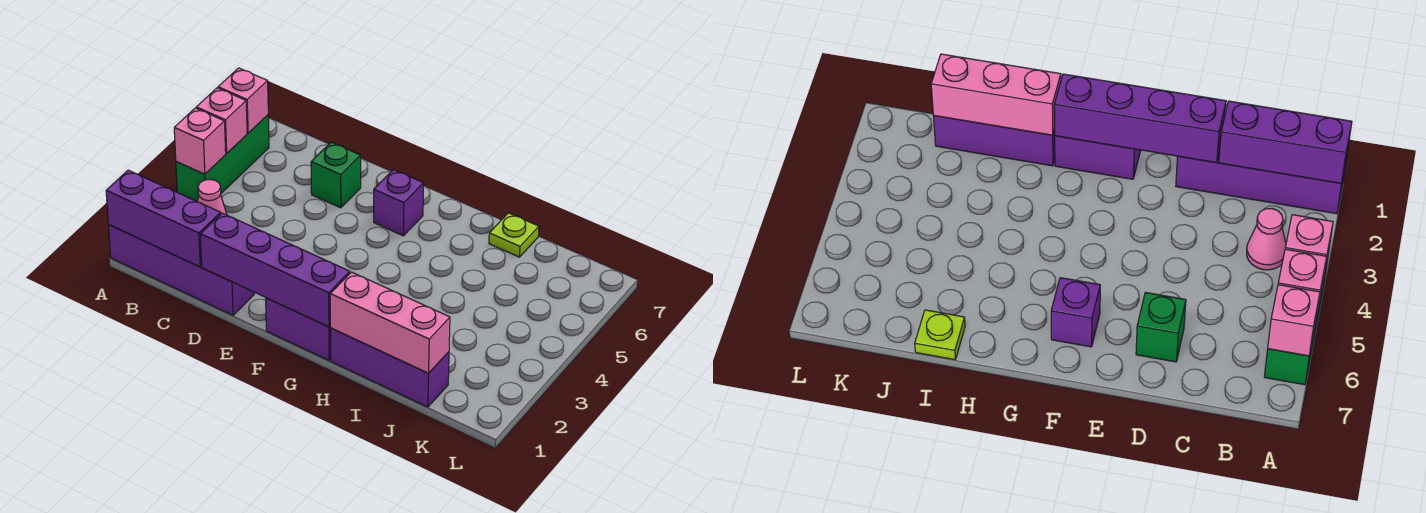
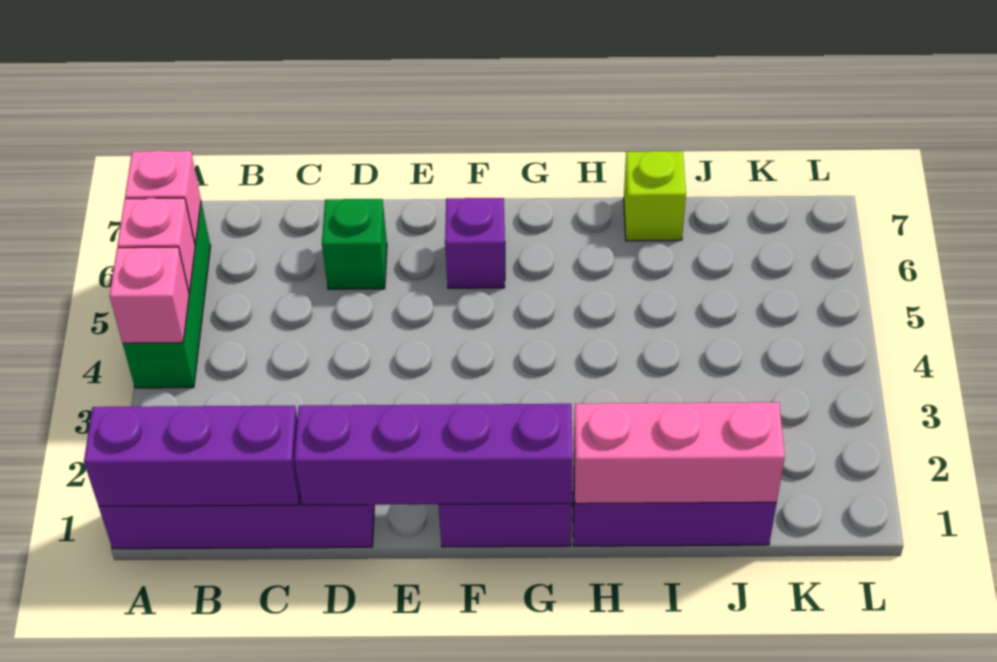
pink 1x1 cone [197,179,227,215] -> none
lime 1x1 plate [489,213,539,257] -> lime 1x1 brick [624,151,686,241]

